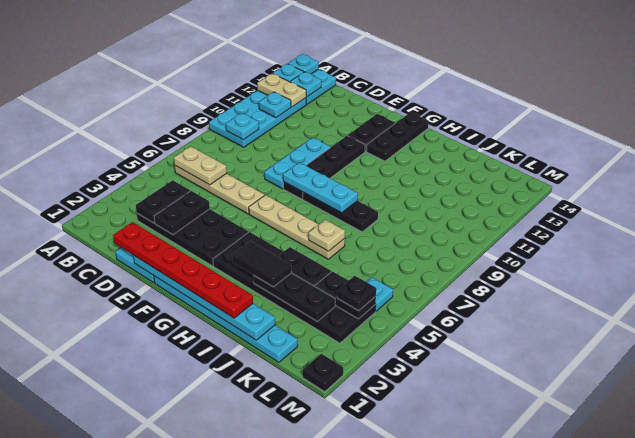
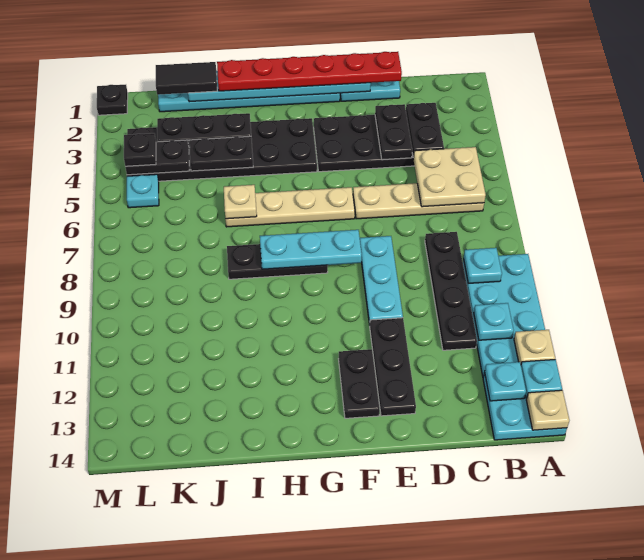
tan 1x2 plate [257,73,306,107] -> tan 1x1 plate [514,330,555,363]
cyan 1x1 plate [288,54,319,74] -> tan 1x1 plate [526,390,569,430]
tan 1x2 plate [174,146,227,185] -> tan 2x2 plate [413,147,486,207]
black 1x4 plate [283,136,365,199] -> black 1x4 plate moved to [425,232,477,350]
black 1x3 plate [367,112,429,161] -> black 1x3 plate moved to [370,318,416,416]
black 1x2 tile [232,241,291,287] -> black 1x2 tile moved to [156,62,217,95]

